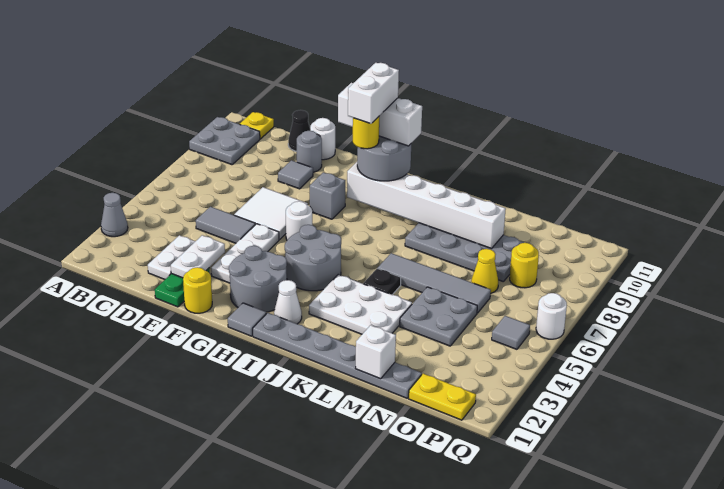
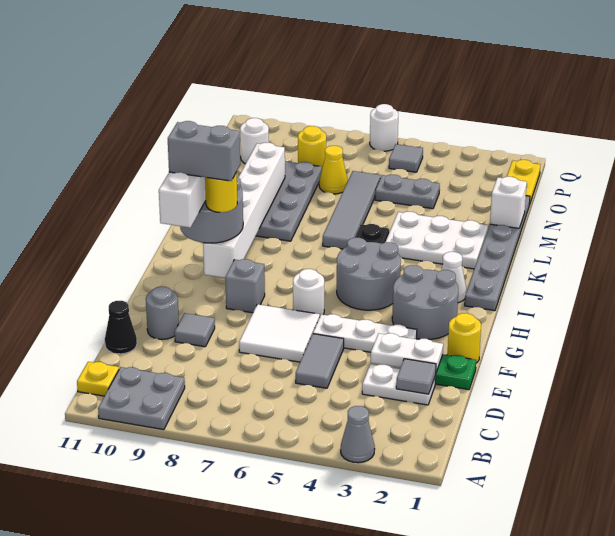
white 1x1 round brick [310,118,335,160] -> white 1x1 round brick moved to [240,118,269,164]
grey 1x1 tile [228,303,267,336] -> grey 1x1 tile moved to [396,359,436,394]
white 1x2 brick [348,63,399,124] -> grey 1x2 brick [168,121,240,181]
white 2x3 plate [309,275,412,334] -> white 2x3 plate turned to [386,212,488,269]
grey 2x2 plate [400,287,477,346] -> grey 1x2 plate [375,175,440,209]

